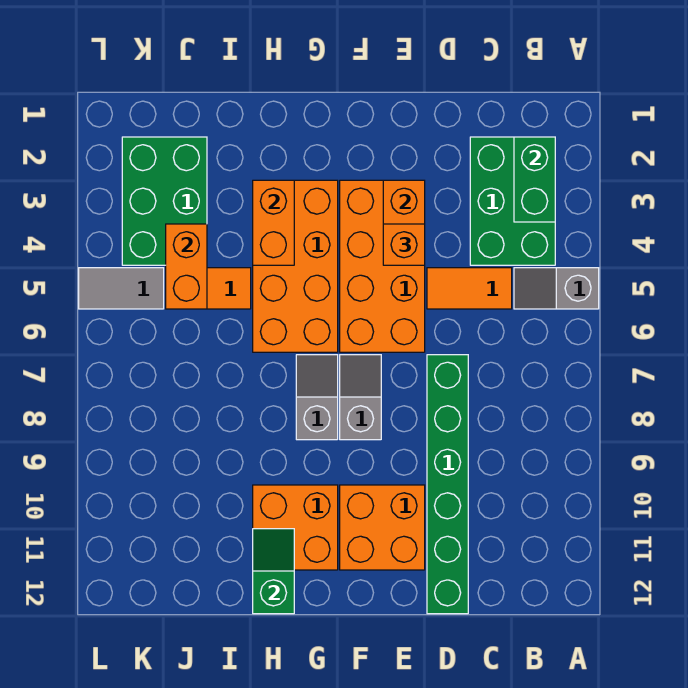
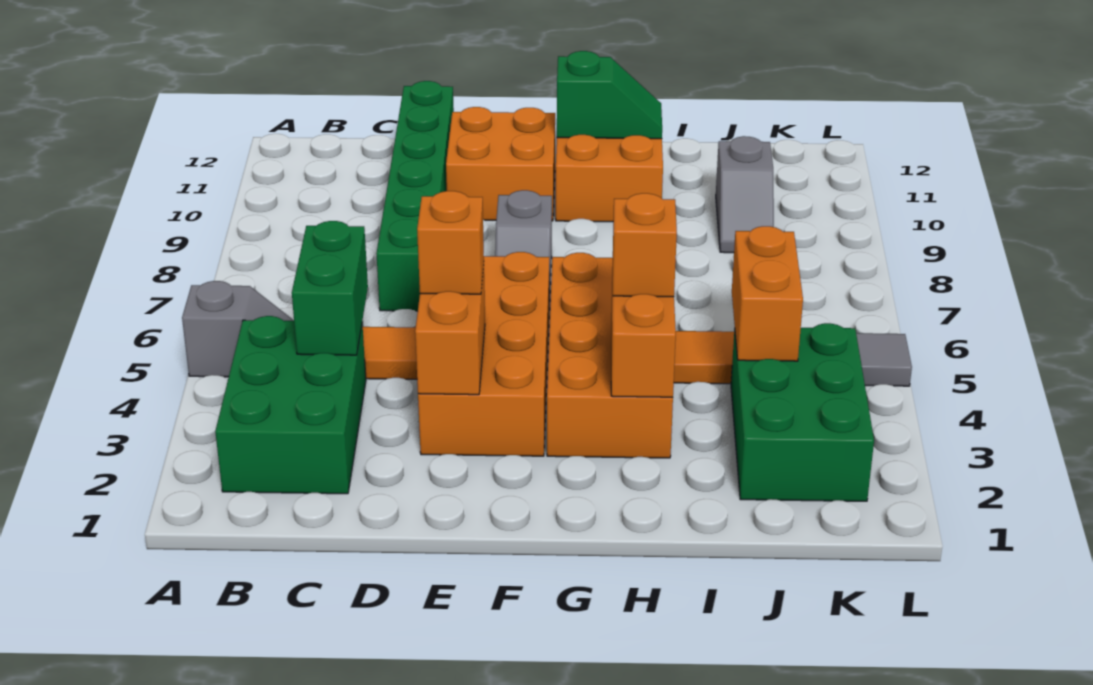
green 1x2 brick [514,137,555,222] -> green 1x2 brick moved to [292,221,368,355]
grey 1x2 slope [296,355,338,440] -> grey 1x2 slope moved to [716,136,774,253]
none -> orange 1x1 brick [613,193,677,297]
green 1x2 slope [253,529,294,614] -> green 1x2 slope turned to [557,51,662,139]

